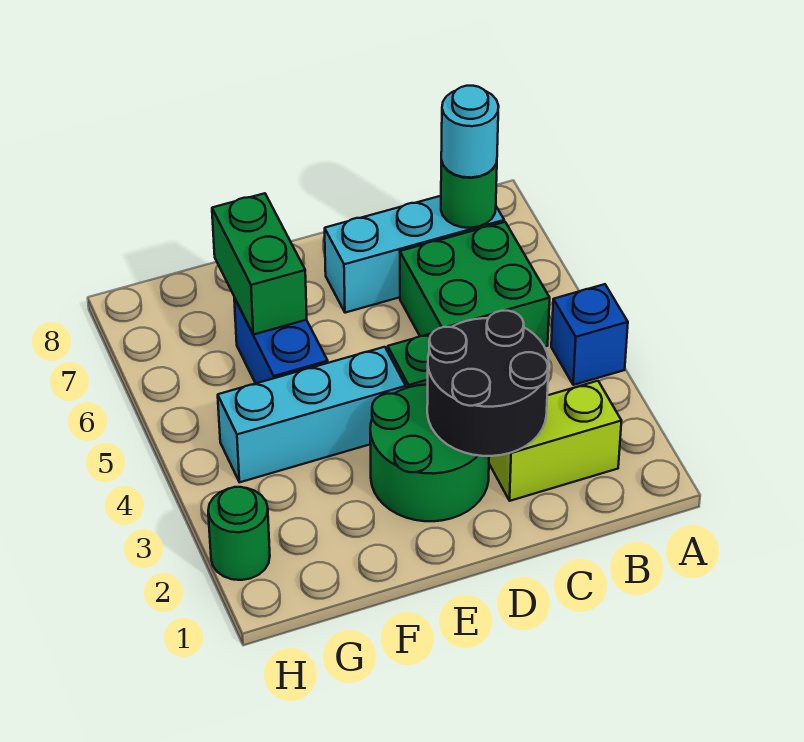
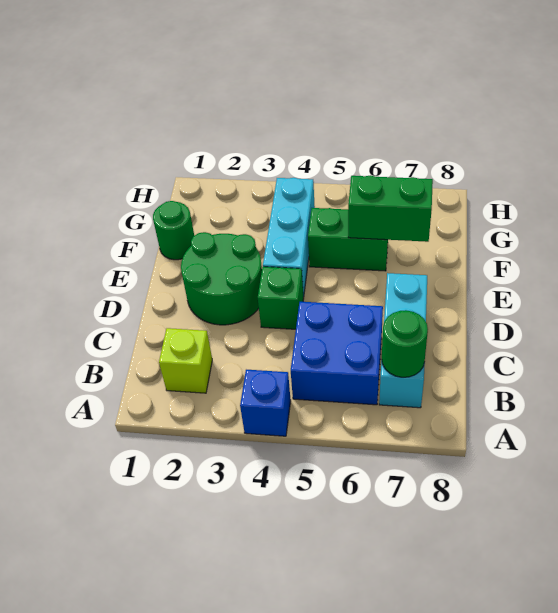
lime 1x2 brick [489,381,621,501] -> lime 1x1 brick [159,328,212,393]
green 2x2 brick [400,222,550,347] -> blue 2x2 brick [291,302,383,405]
cyan 1x1 round brick [441,86,499,178] -> none
black 2x2 round brick [427,311,549,456] -> none
blue 1x2 brick [234,297,328,383] -> green 1x2 brick [308,208,388,271]
green 1x1 round brick [208,487,270,580] -> green 1x1 round brick moved to [153,201,194,260]

